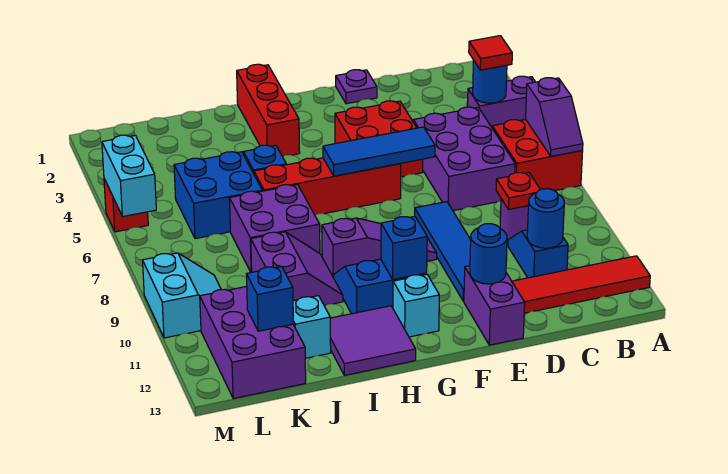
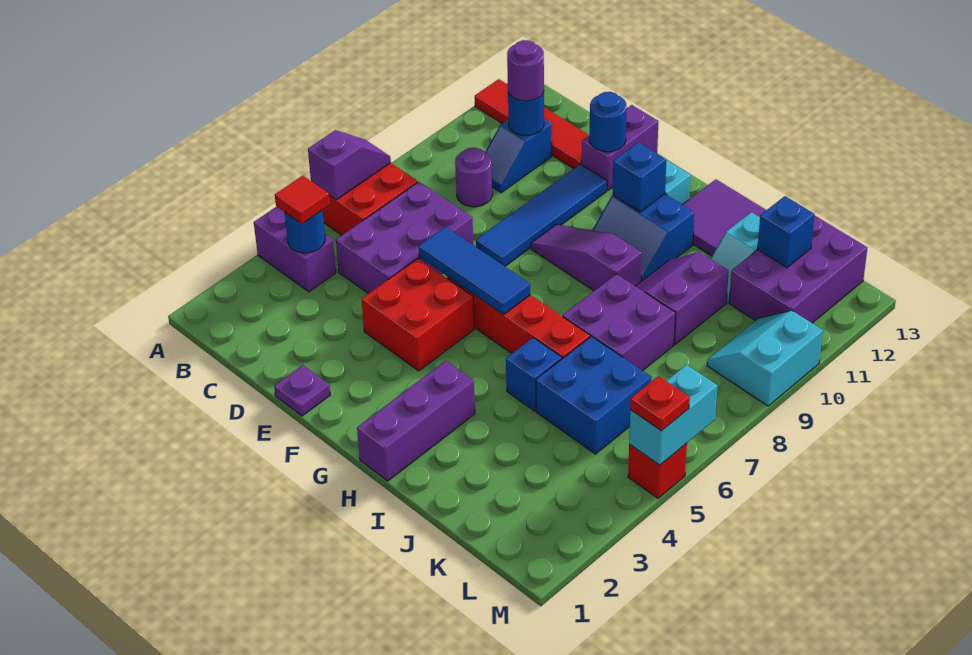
red 1x1 plate [496,173,540,210] -> red 1x1 plate moved to [630,376,690,431]
none -> purple 1x1 round brick [507,40,544,101]
red 1x3 brick [237,64,300,156] -> purple 1x3 brick [357,361,475,481]

